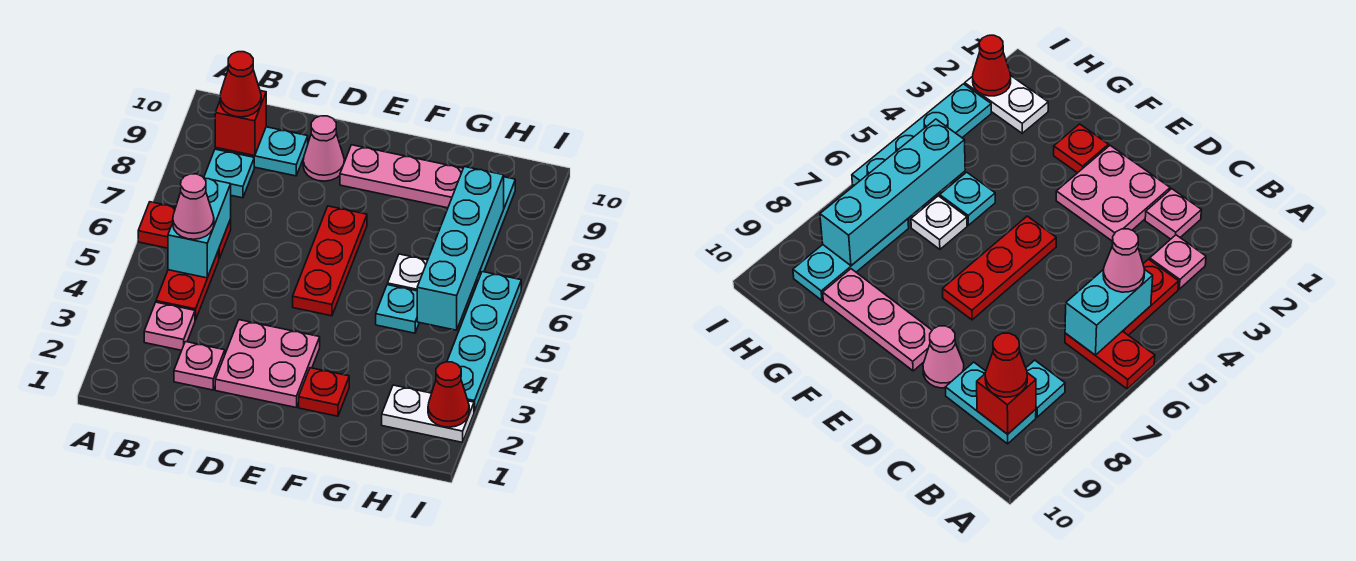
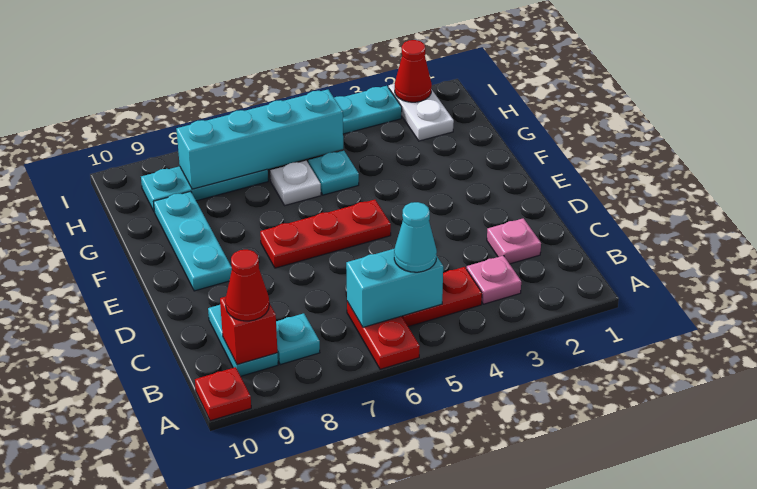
pink 1x1 cone [173,174,214,239] -> cyan 1x1 cone [394,202,437,272]
pink 2x2 plate [215,320,320,407] -> none
pink 1x1 cone [303,116,344,181] -> none
pink 1x3 plate [340,145,463,208] -> cyan 1x3 plate [154,191,232,291]
red 1x1 plate [299,368,349,416] -> red 1x1 plate moved to [195,367,251,421]

